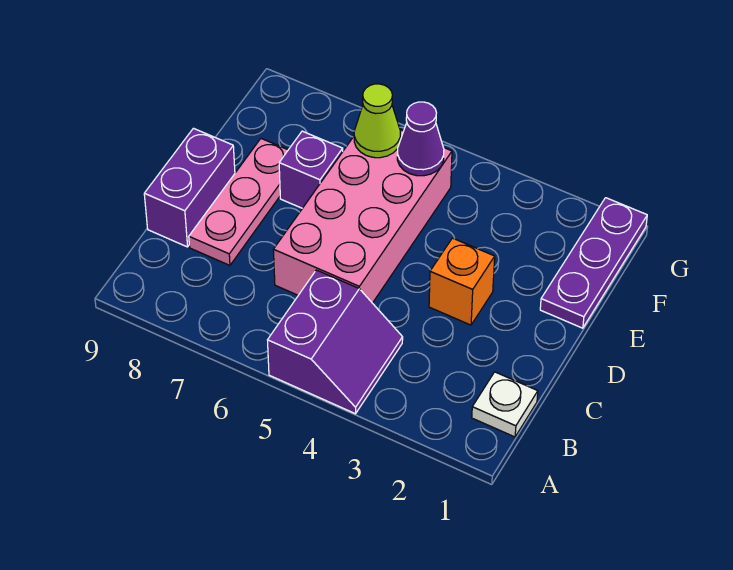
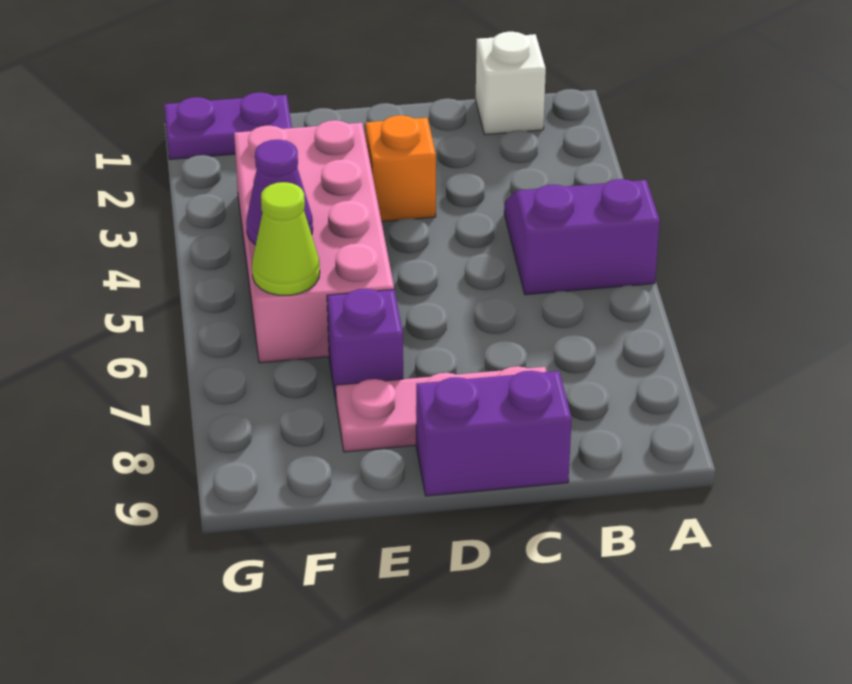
white 1x1 plate [472,372,538,437] -> white 1x1 brick [476,32,546,135]
pink 2x4 brick [273,130,452,303] -> pink 2x4 brick turned to [234,120,394,363]
purple 1x3 plate [540,198,647,328] -> purple 1x2 plate [164,92,292,159]

